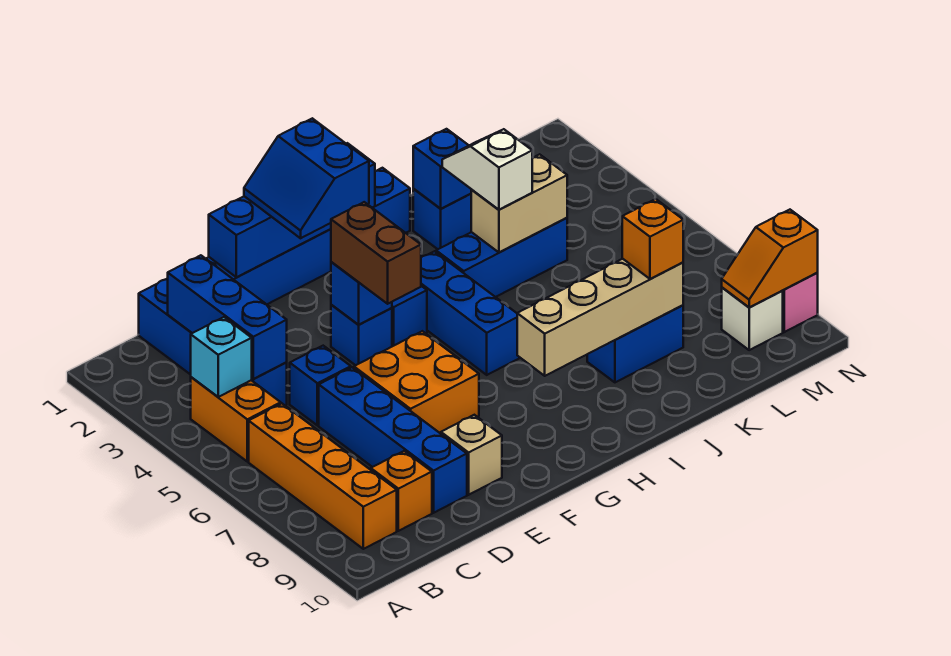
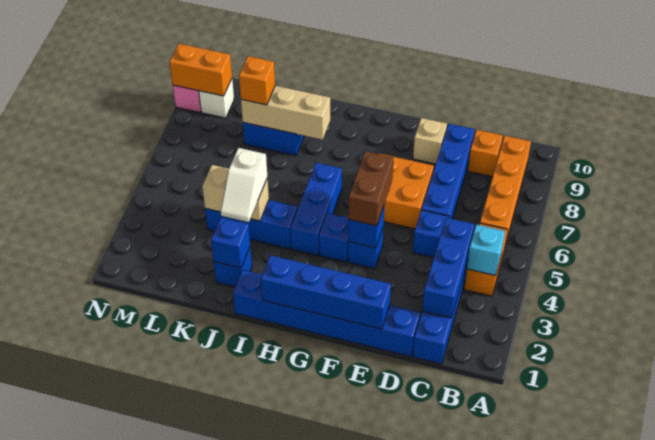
blue 2x2 slope [244,118,369,238] -> none
tan 1x4 brick [517,259,683,376] -> tan 1x3 brick [241,86,330,140]
orange 1x2 slope [722,210,818,307] -> orange 1x2 brick [169,44,232,96]

